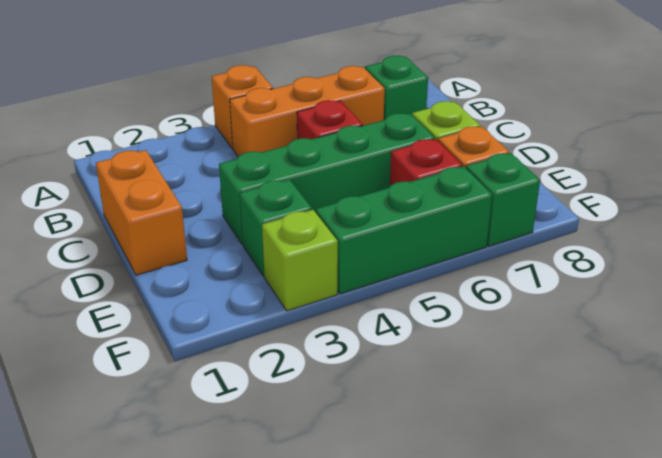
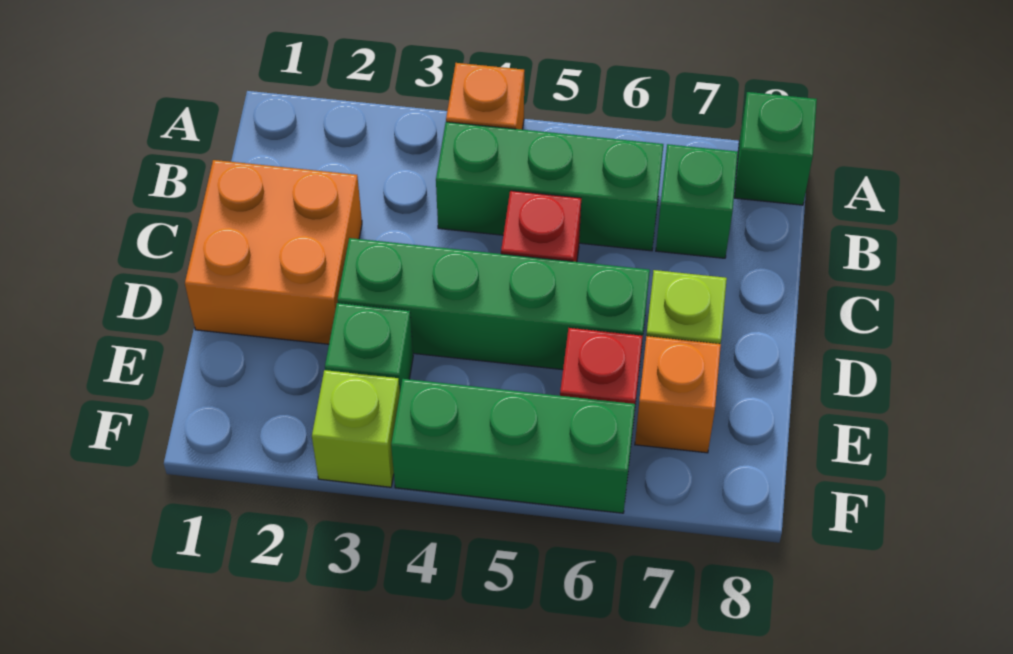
orange 1x3 brick [230,66,385,157] -> green 1x3 brick [436,122,663,251]
orange 1x2 brick [96,150,187,275] -> orange 2x2 brick [185,160,362,344]
green 1x1 brick [466,153,540,246] -> green 1x1 brick moved to [734,92,817,205]

